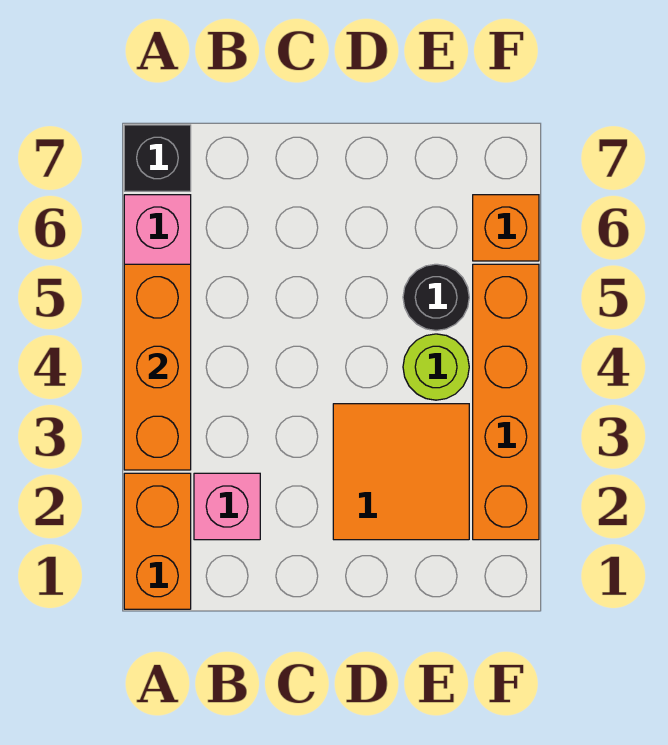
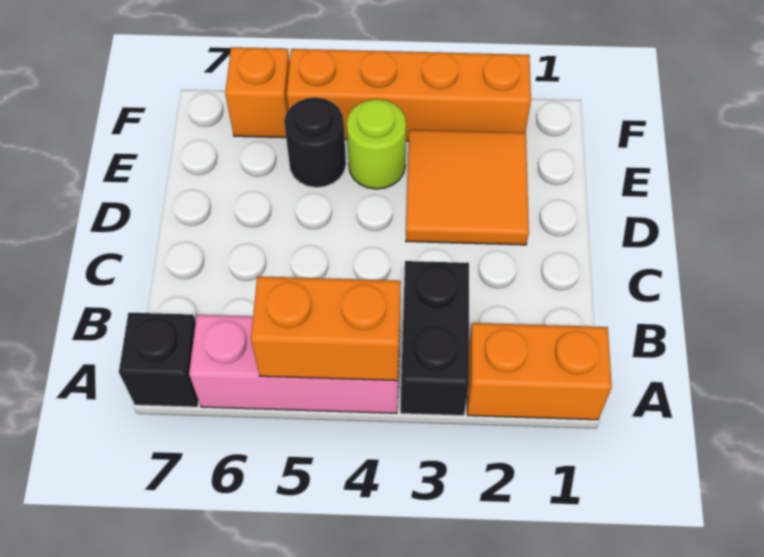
none -> black 1x2 brick [401,261,469,416]
orange 1x3 brick [124,264,191,470] -> orange 1x2 brick [251,276,401,381]
pink 1x1 brick [194,473,260,540] -> none

